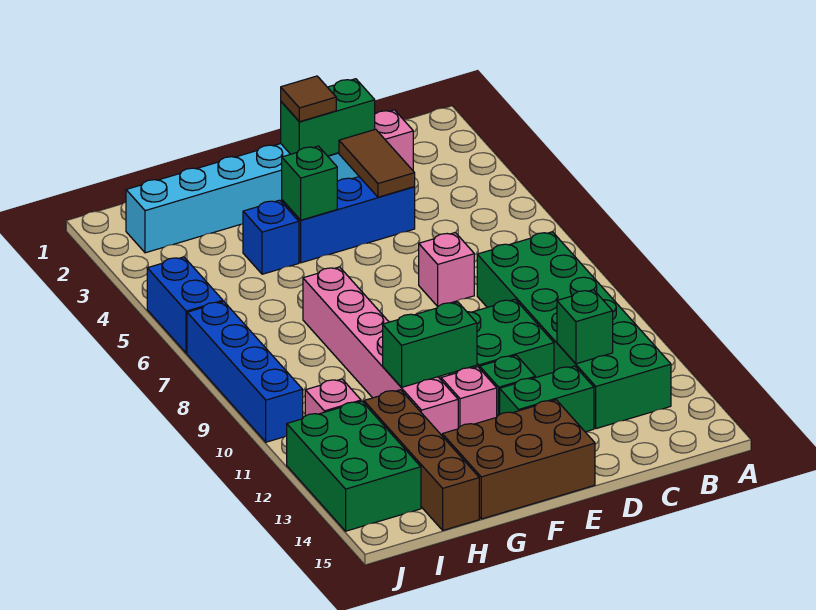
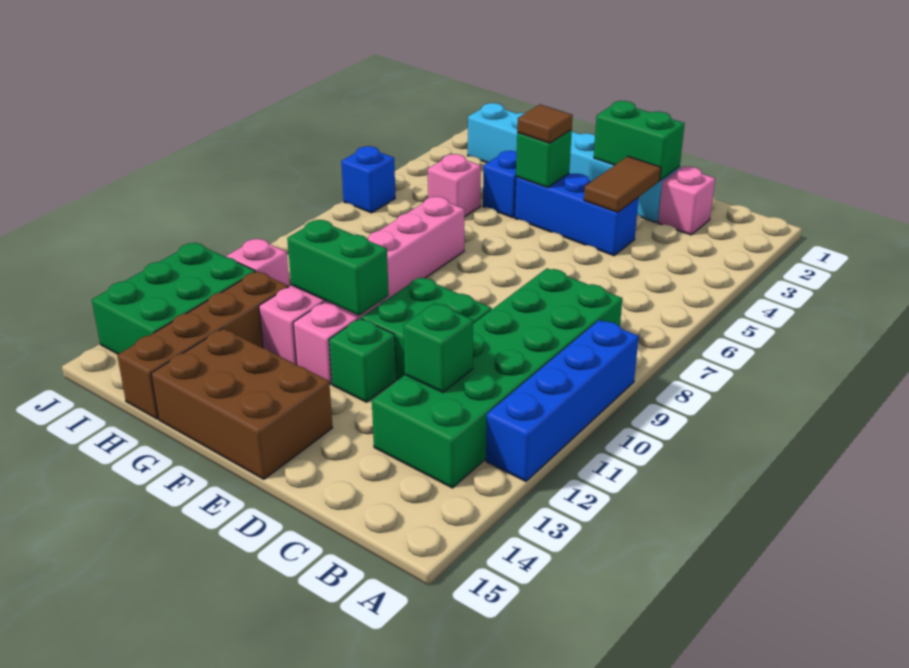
pink 1x1 brick [419,233,474,307] -> pink 1x1 brick moved to [428,154,481,217]
green 1x2 brick [500,366,594,432] -> none
brown 1x1 tile [281,76,336,122] -> brown 1x1 tile moved to [517,104,573,143]
blue 1x2 brick [147,257,223,353] -> blue 1x1 brick [341,146,395,213]
blue 1x4 brick [187,301,303,442] -> blue 1x4 brick moved to [486,320,639,481]

